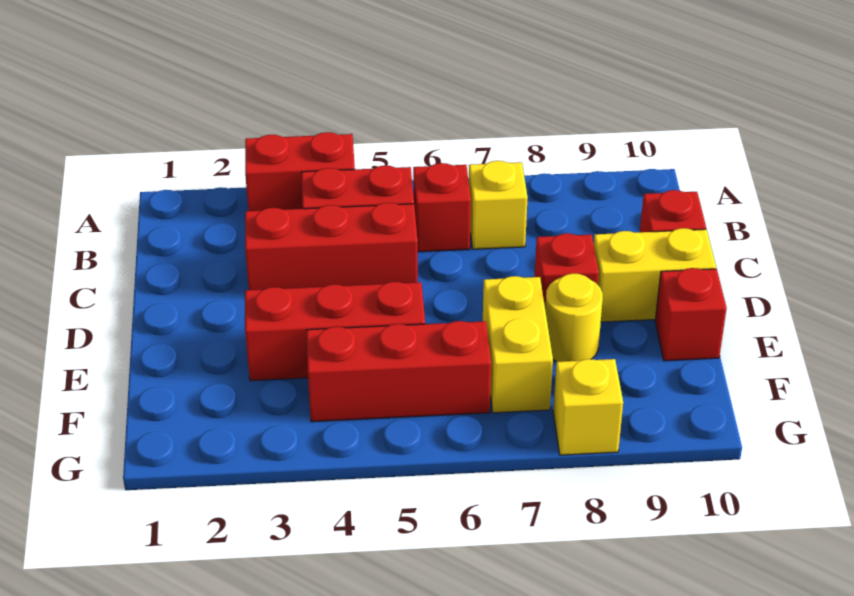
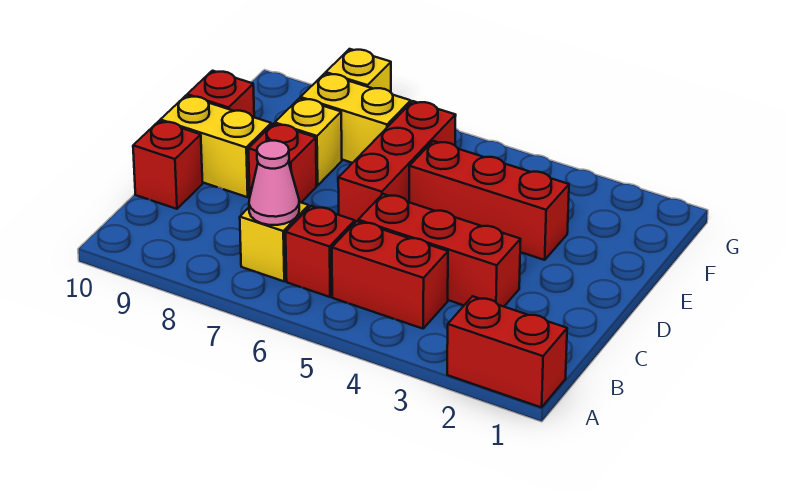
red 1x2 brick [245,132,355,211] -> red 1x2 brick moved to [447,296,567,407]
none -> pink 1x1 cone [249,141,299,225]
yellow 1x2 brick [483,276,553,413] -> yellow 1x2 brick turned to [300,73,411,163]
yellow 1x1 round brick [545,273,603,362] -> yellow 1x1 brick [275,98,342,186]
red 1x3 brick [306,321,491,422] -> red 1x3 brick turned to [338,101,456,222]

